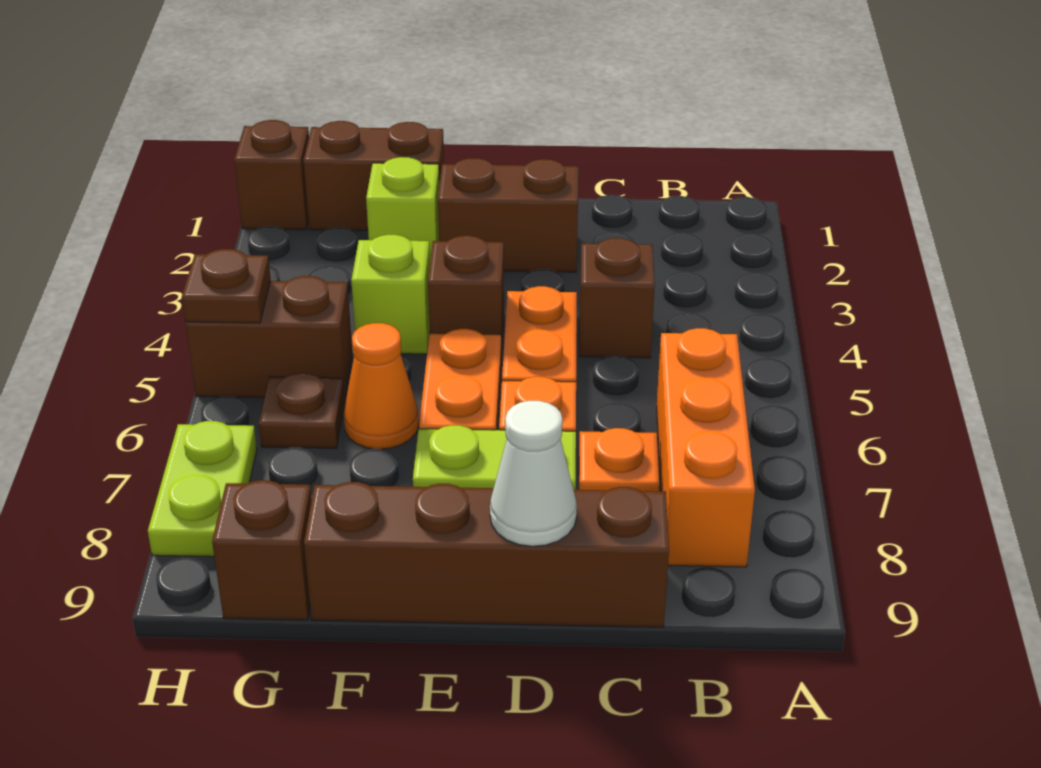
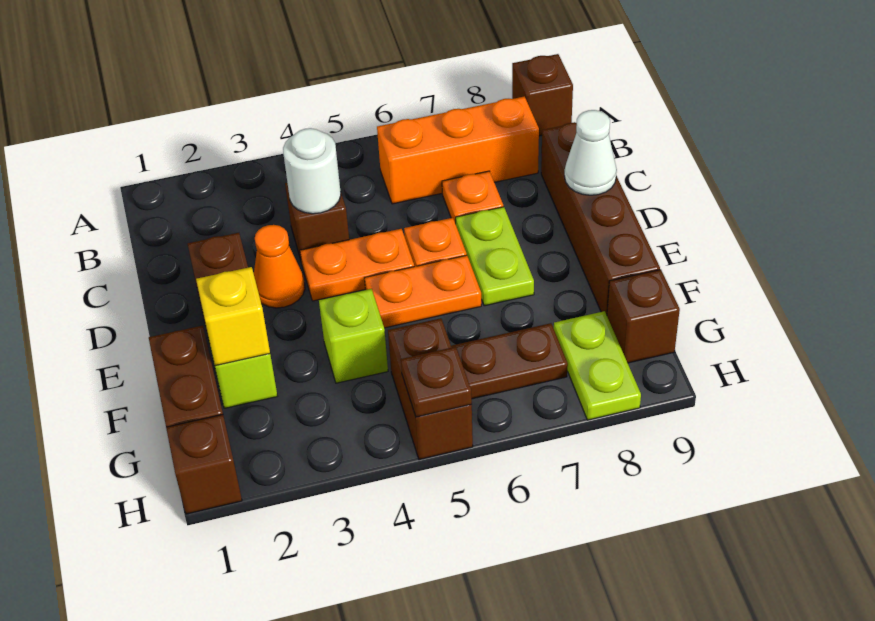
none -> white 1x1 round brick [283,128,341,214]
brown 1x1 brick [428,236,504,355] -> brown 1x1 brick moved to [512,54,573,136]
none -> yellow 1x1 brick [196,267,270,366]
orange 1x1 cone [344,323,419,449] -> orange 1x1 cone moved to [254,225,305,308]
brown 1x1 plate [259,373,345,448] -> brown 1x2 plate [451,323,568,399]
lime 1x2 plate [148,421,257,557] -> lime 1x2 plate turned to [554,311,641,420]

